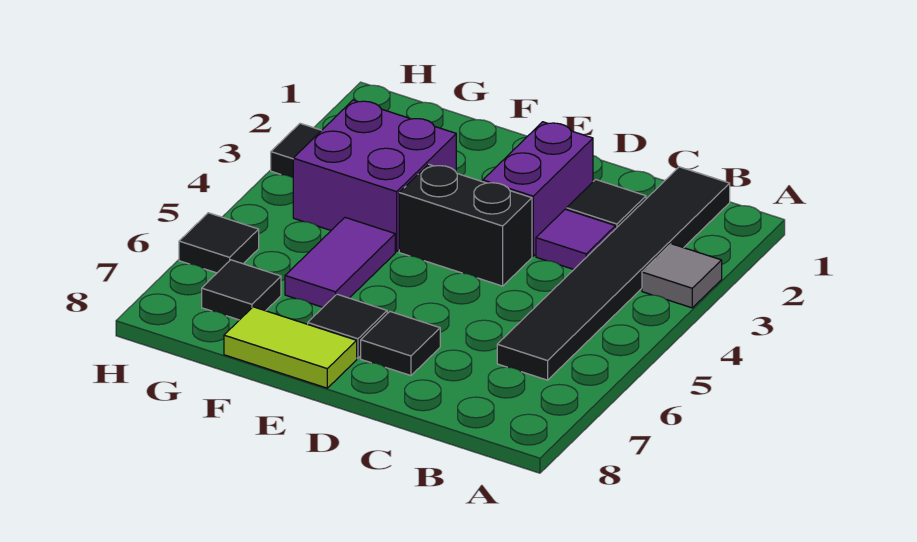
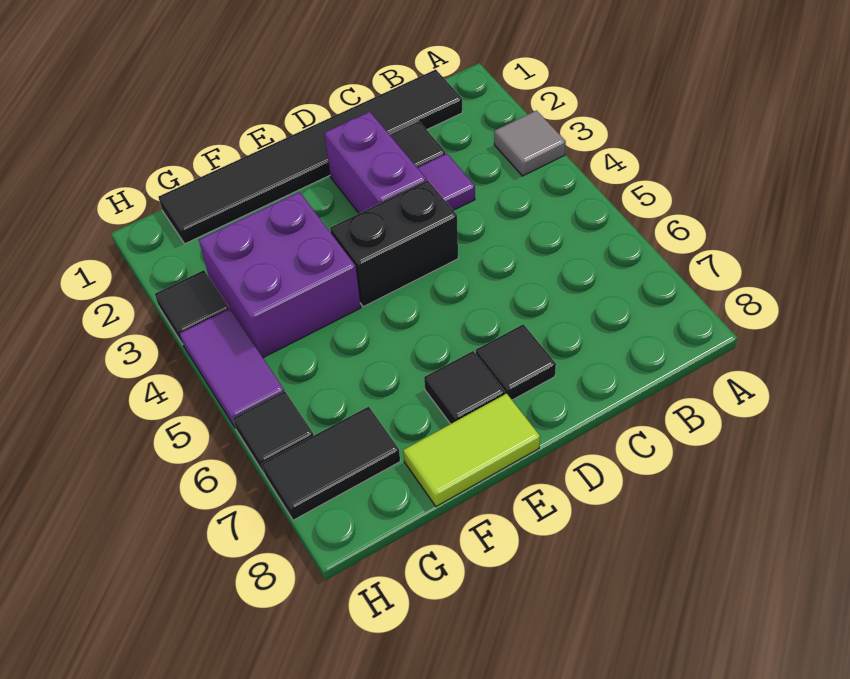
black 1x6 tile [497,167,730,380] -> black 1x6 tile turned to [159,69,462,244]
purple 1x2 tile [285,218,395,307] -> purple 1x2 tile moved to [180,309,284,428]
black 1x1 tile [202,260,281,320] -> black 1x2 tile [262,406,400,520]

